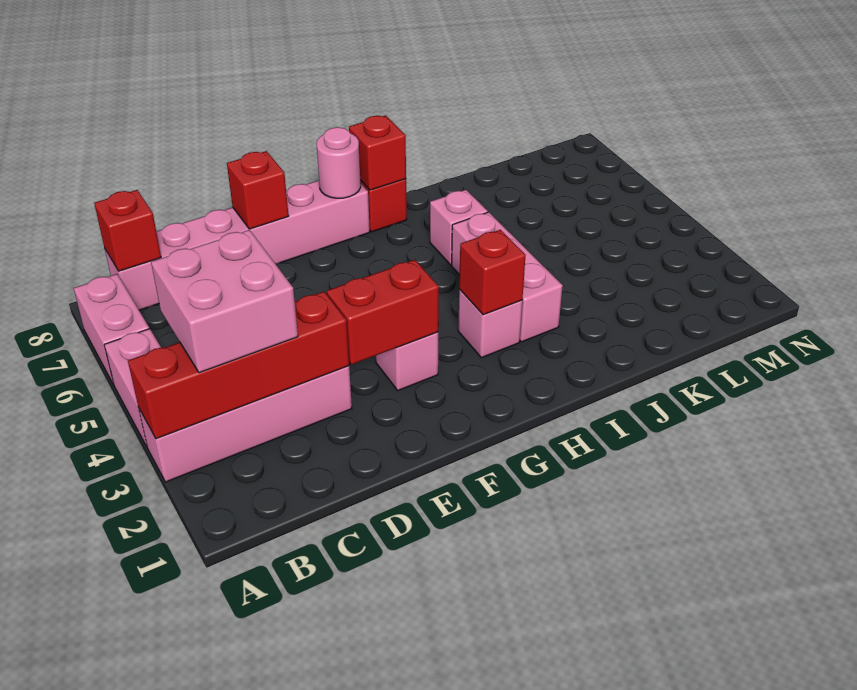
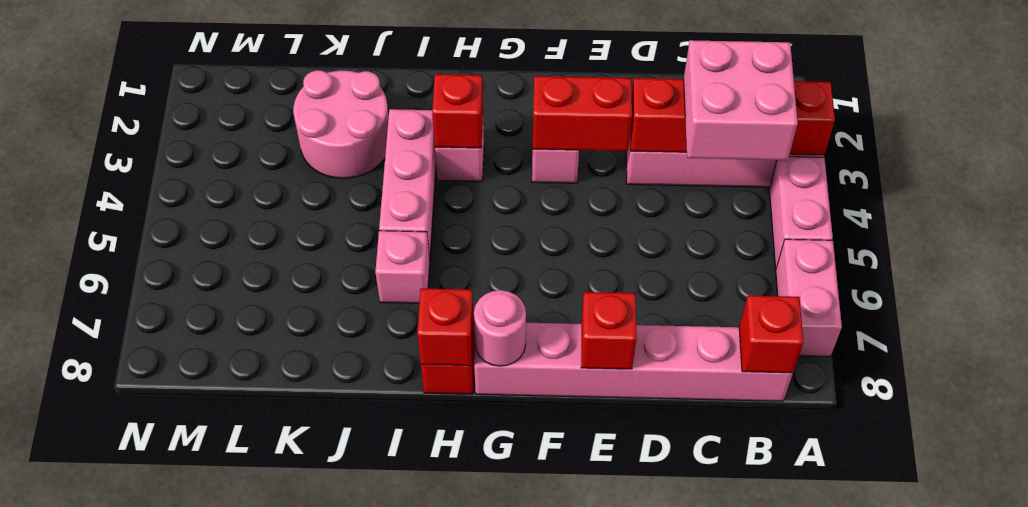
none -> pink 2x2 round brick [293,70,389,178]

